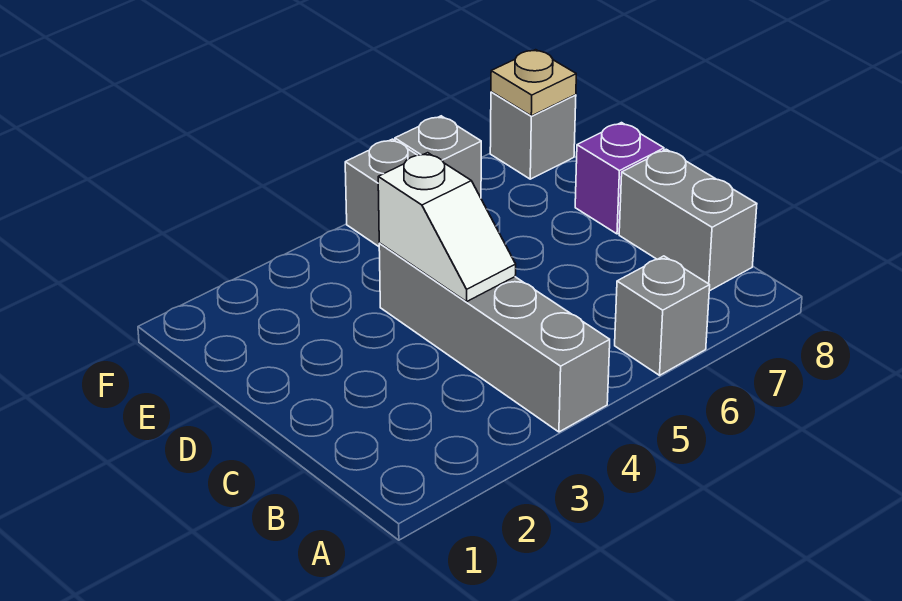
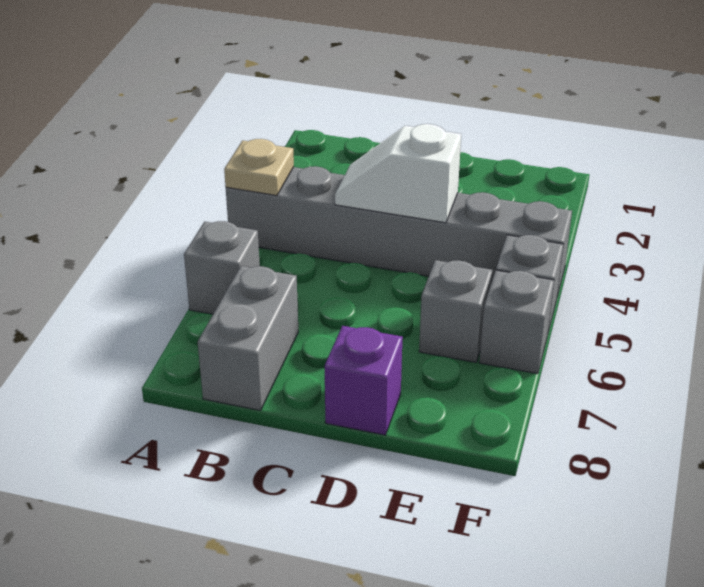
grey 1x4 brick [379,244,610,432] -> grey 1x6 brick [226,166,572,296]
grey 1x2 brick [619,149,757,291] -> grey 1x2 brick turned to [198,266,298,410]
grey 1x1 brick [490,92,576,179] -> grey 1x1 brick moved to [419,260,492,362]
tan 1x1 plate [491,50,576,116] -> tan 1x1 plate moved to [224,139,294,196]

